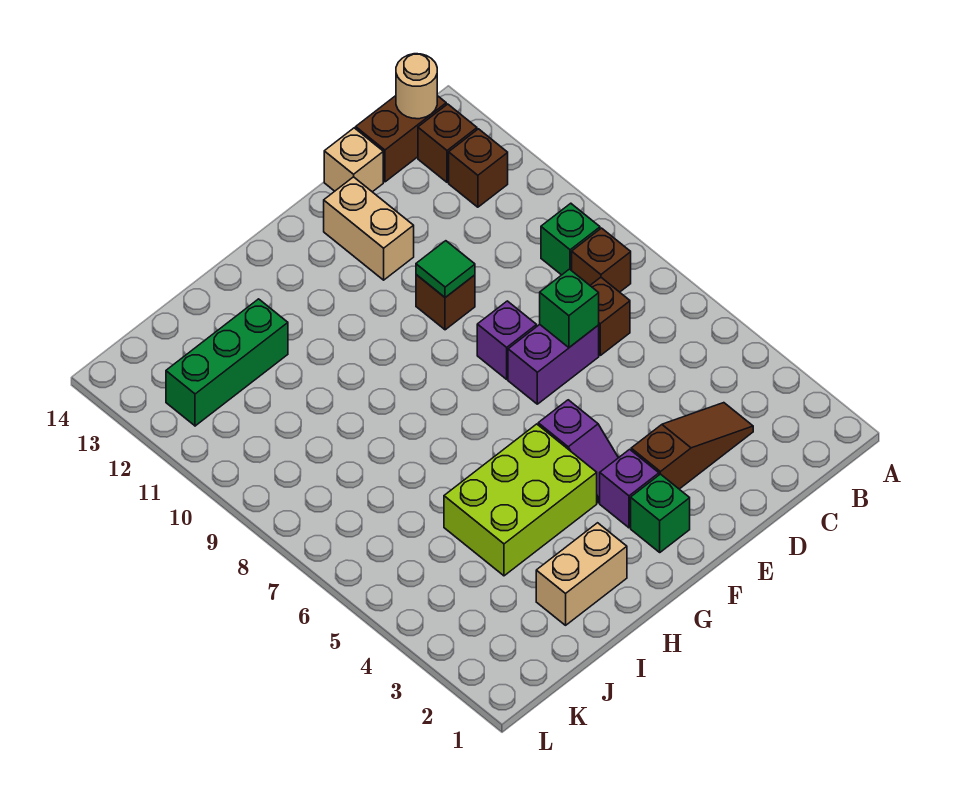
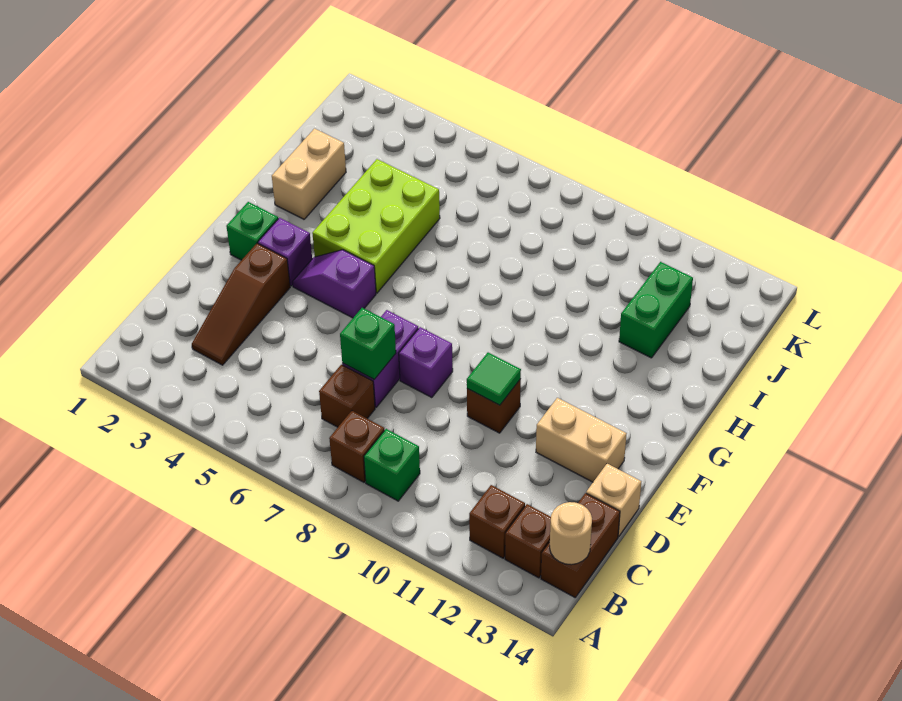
green 1x3 brick [166,299,288,426] -> green 1x2 brick [619,262,693,358]

